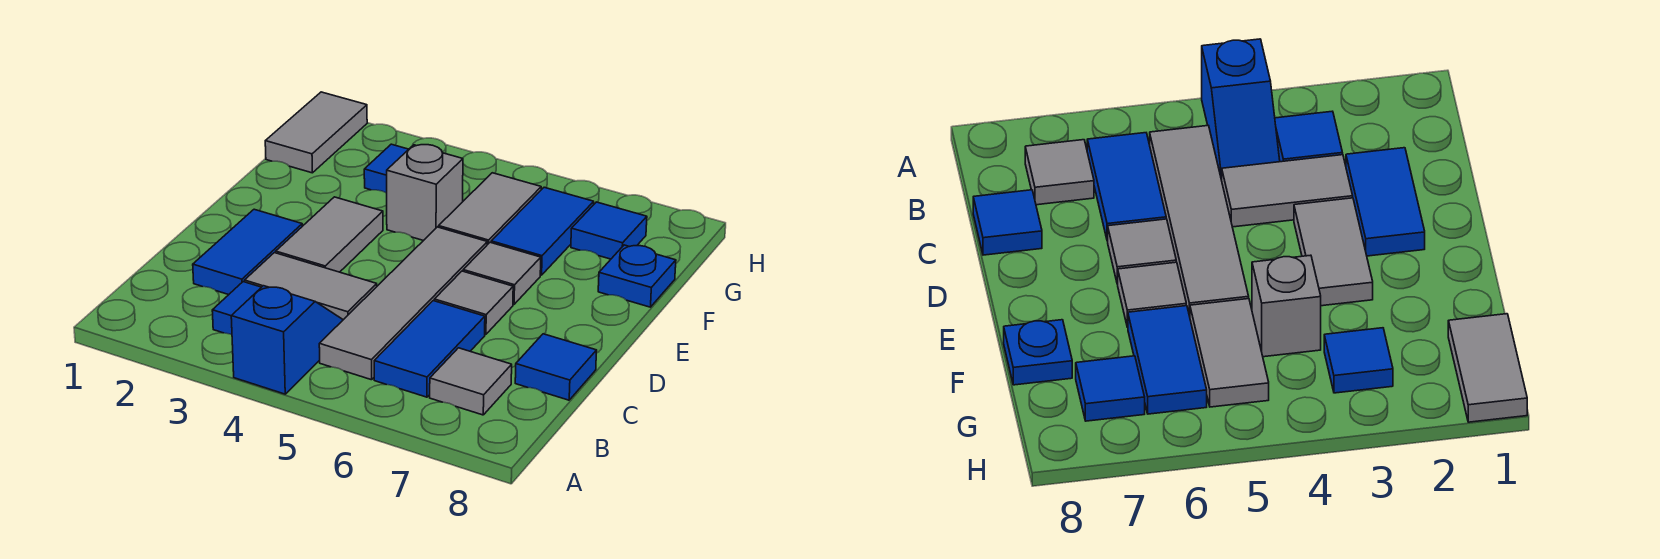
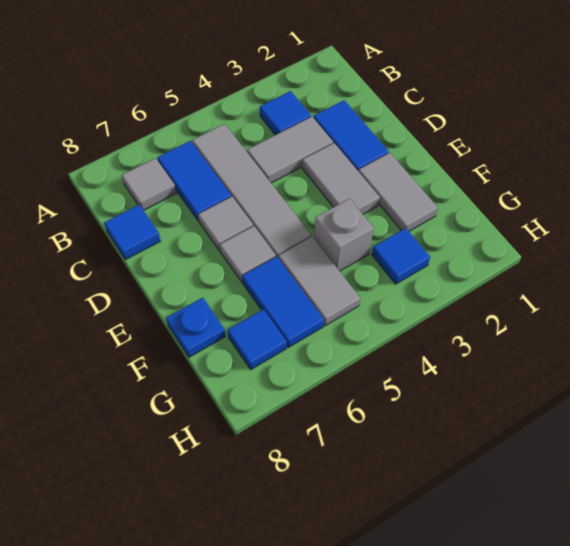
blue 1x2 slope [231,286,343,394] -> none
grey 1x2 tile [265,92,367,173] -> grey 1x2 tile moved to [359,153,438,231]

